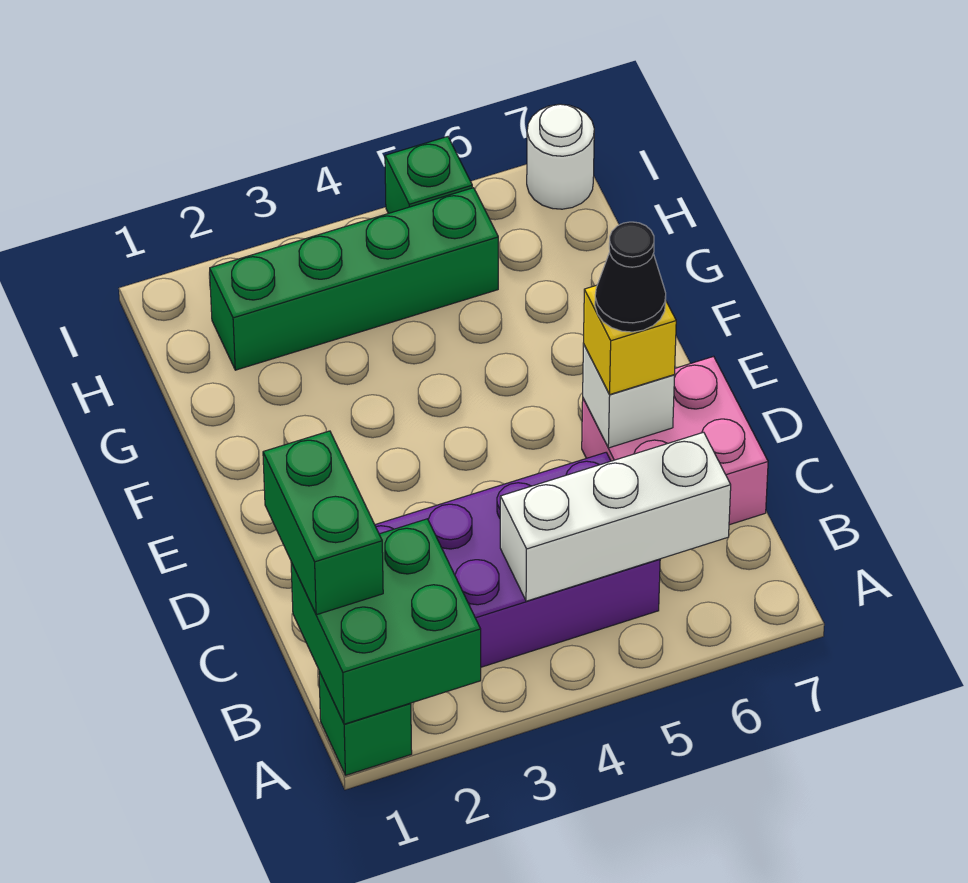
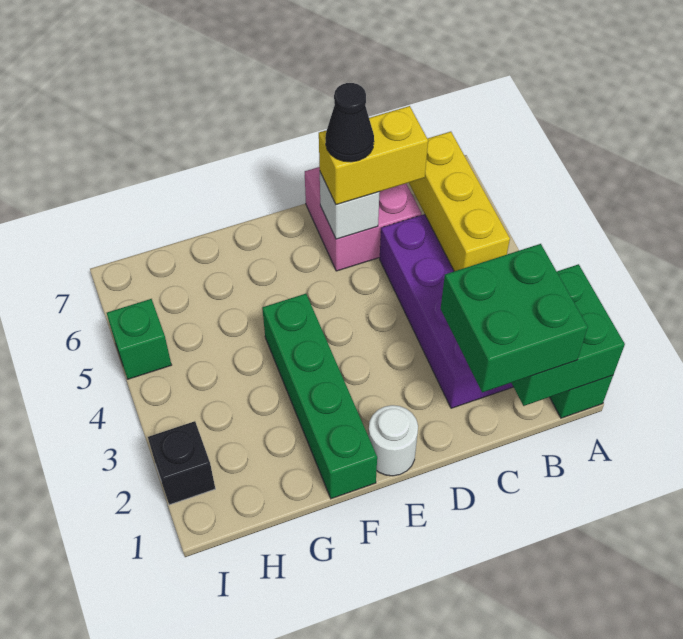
green 1x2 brick [263,431,383,615] -> green 2x2 brick [441,244,588,392]
white 1x3 brick [500,432,731,601] -> yellow 1x3 brick [409,132,510,271]
yellow 1x1 brick [584,285,676,394] -> yellow 1x2 brick [319,106,428,205]
green 1x4 brick [210,188,498,370] -> green 1x4 brick moved to [262,294,377,499]
none -> black 1x1 brick [148,421,215,505]
white 1x1 round brick [527,104,594,209] -> white 1x1 round brick moved to [368,405,418,476]

